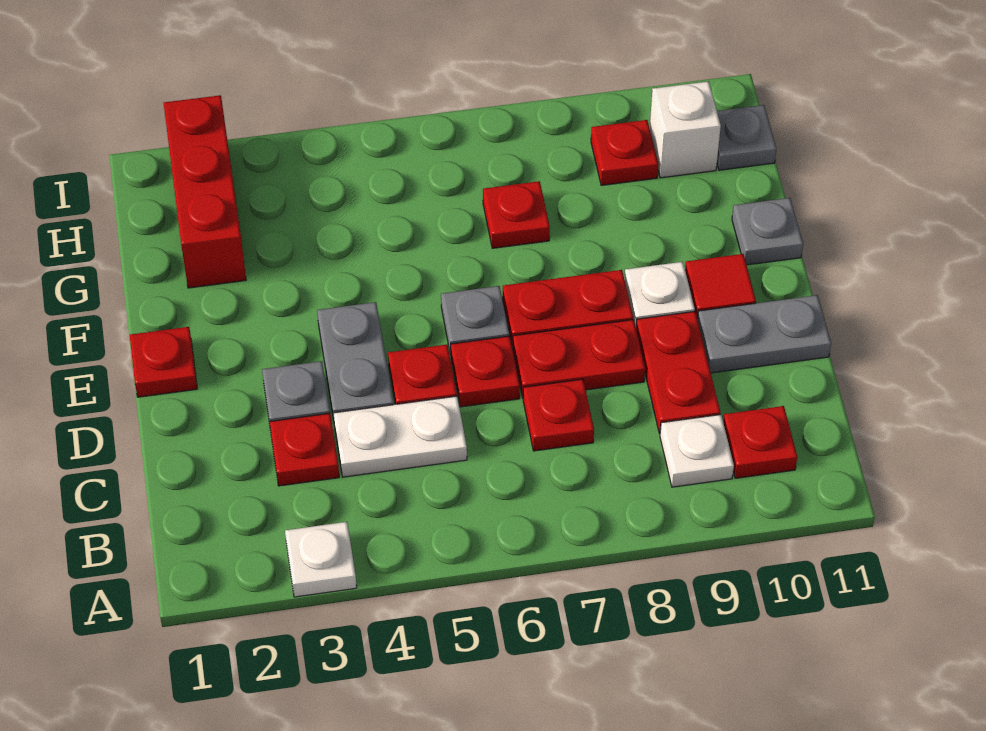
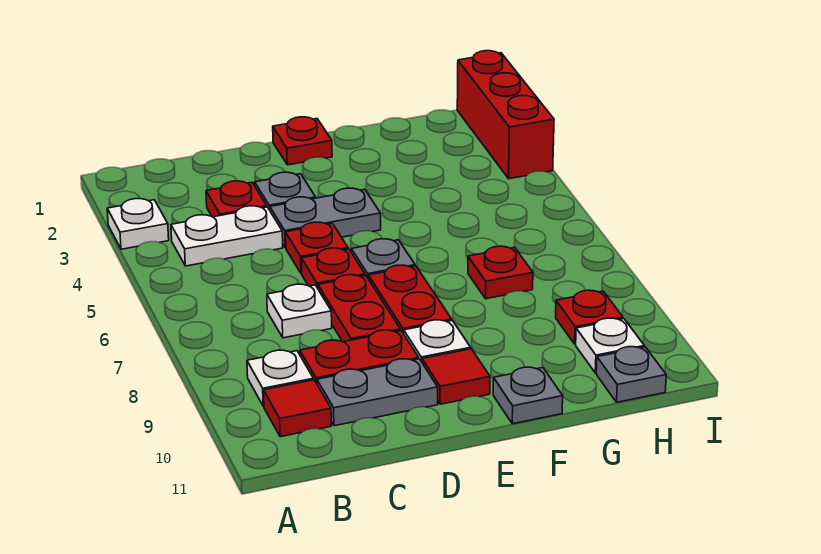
red 1x1 plate [723,406,797,478] -> red 1x1 tile [264,380,331,437]
white 1x2 plate [333,396,467,477] -> white 1x2 plate turned to [171,206,283,266]
red 1x1 plate [523,379,594,451] -> white 1x1 plate [267,284,332,338]
grey 1x2 plate [697,295,831,373] -> grey 1x2 plate turned to [317,359,438,426]
red 1x3 brick [164,95,246,288] -> red 1x3 brick turned to [457,51,554,179]
white 1x1 brick [650,81,721,178] -> white 1x1 plate [576,318,644,373]

